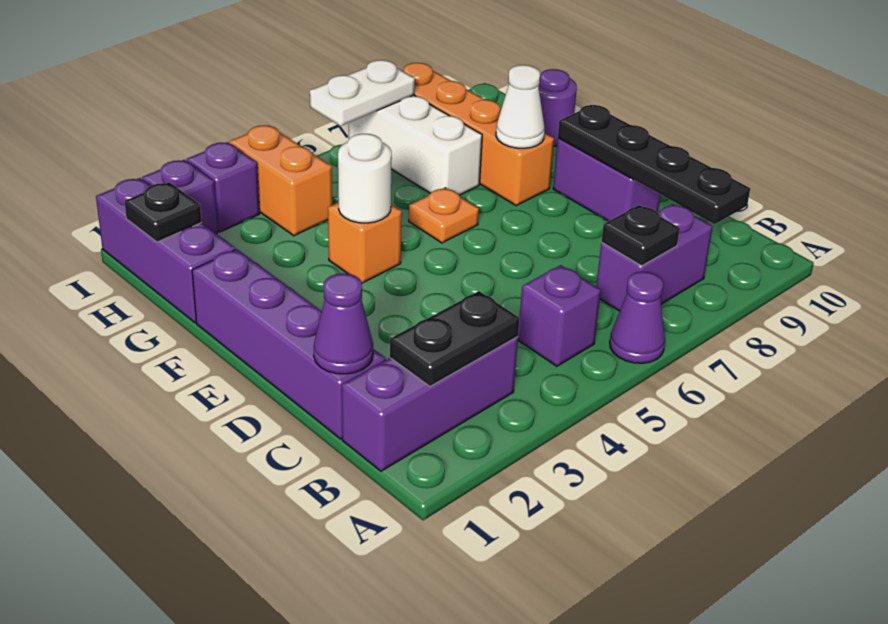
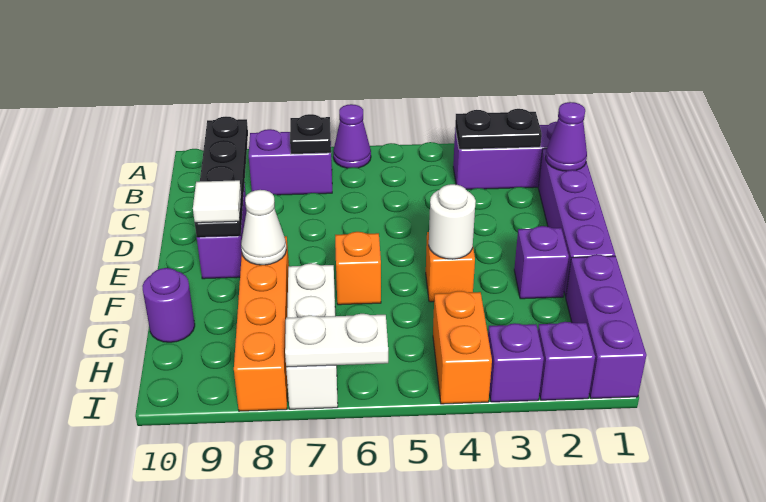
purple 1x1 brick [518,265,601,366] -> purple 1x1 brick moved to [514,226,569,299]
none -> white 1x1 tile [193,180,241,223]
orange 1x1 plate [409,188,479,243] -> orange 1x1 brick [335,232,381,305]
black 1x1 plate [125,182,202,242] -> none

